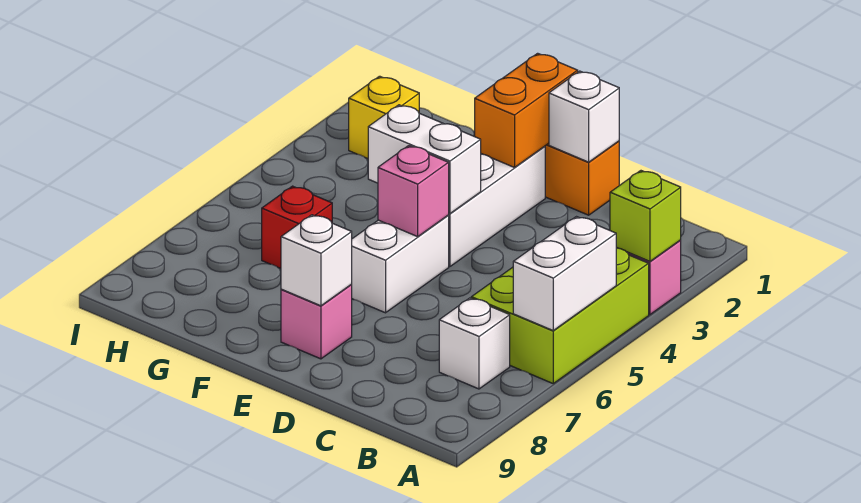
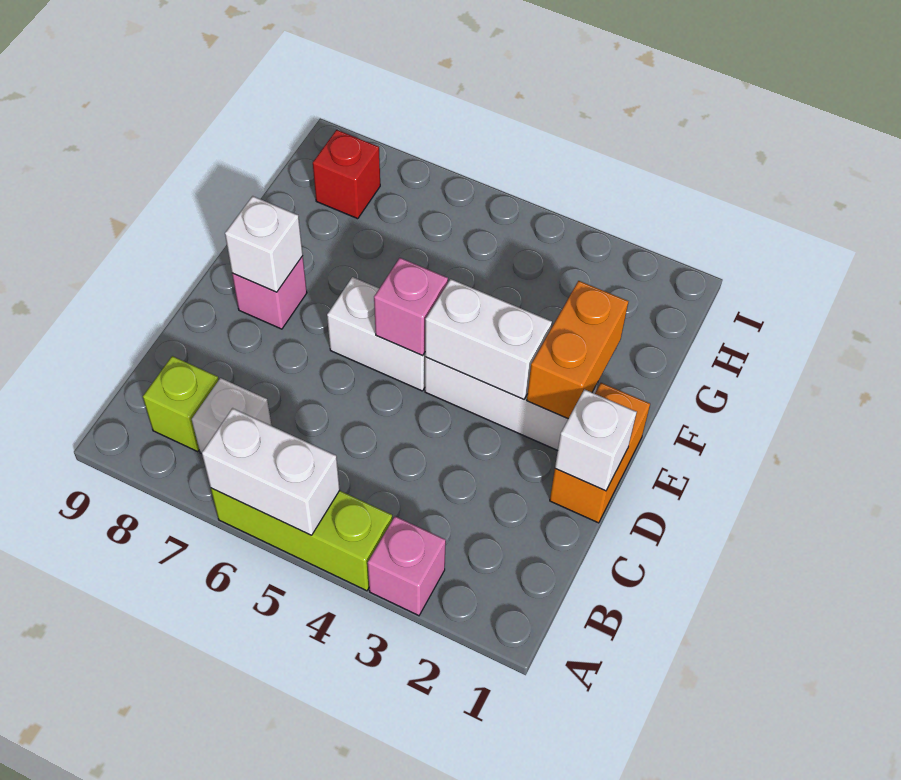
lime 1x1 brick [610,171,681,261] -> lime 1x1 brick moved to [143,356,219,451]
lime 2x3 brick [471,248,649,383] -> lime 1x3 brick [211,488,392,591]
orange 1x2 brick [475,53,578,167] -> orange 1x2 brick turned to [527,281,629,419]
white 1x2 brick [368,105,481,214] -> white 1x2 brick turned to [425,279,552,400]
red 1x1 brick [262,186,332,269] -> red 1x1 brick moved to [313,130,380,219]
yellow 1x1 brick [349,76,419,159] -> none

